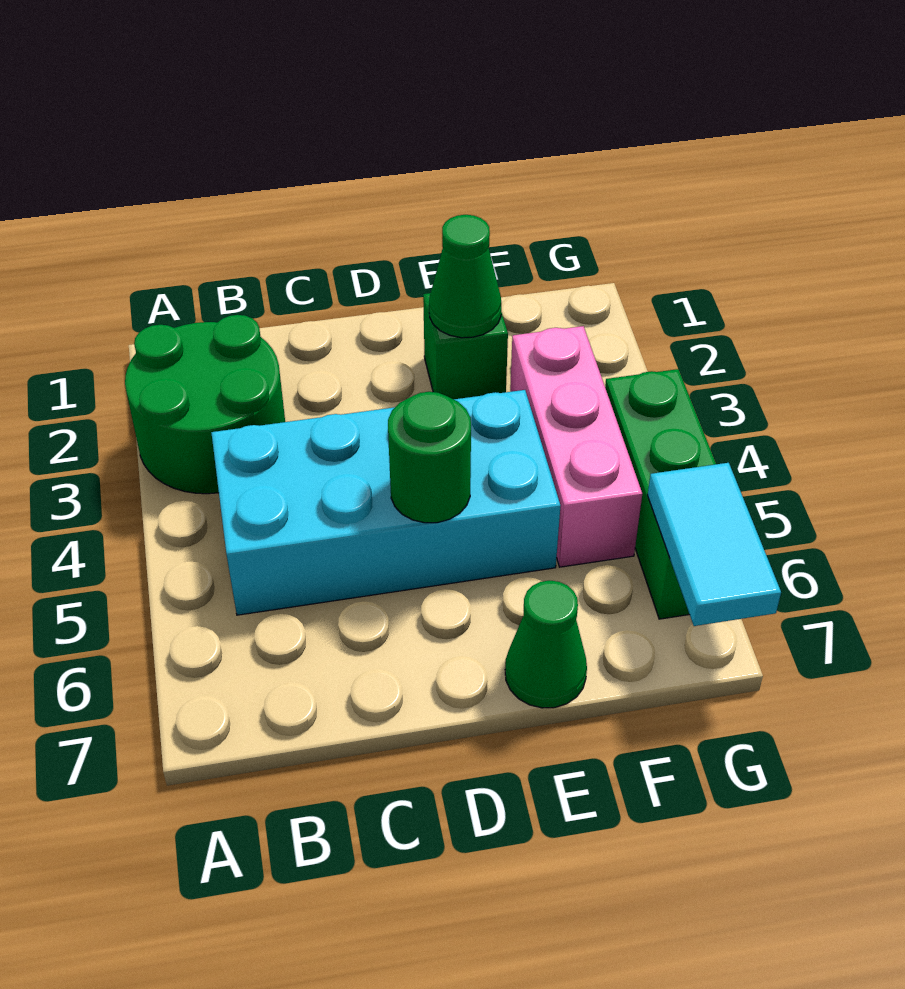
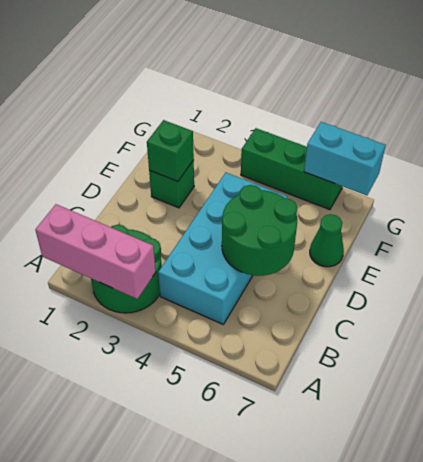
green 1x1 round brick [388,392,471,523] -> green 2x2 round brick [222,185,297,276]
green 1x1 cone [429,215,501,338] -> green 1x1 brick [147,120,194,182]
pink 1x3 brick [510,326,642,567] -> pink 1x3 brick moved to [35,204,156,299]
cyan 1x2 tile [648,463,781,626] -> cyan 1x2 brick [304,122,386,195]

